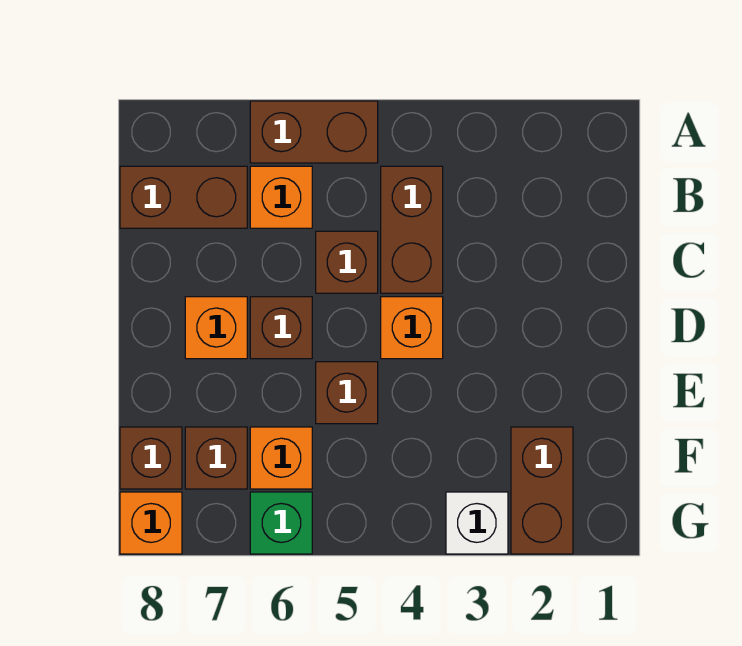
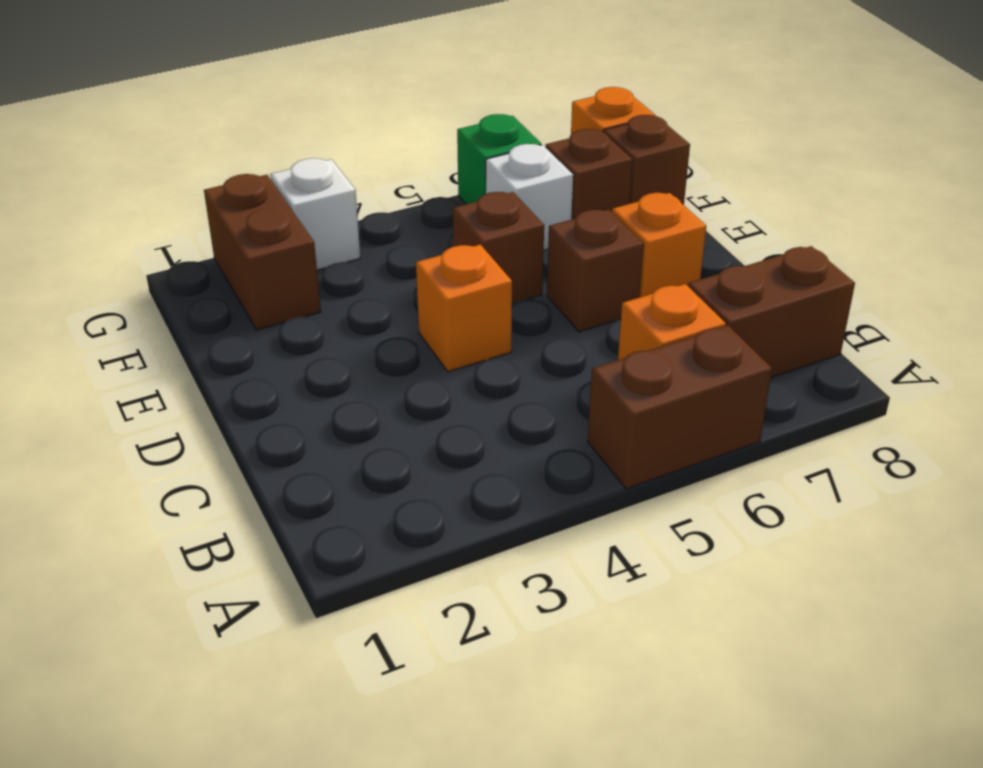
brown 1x2 brick [381,166,443,293] -> none
brown 1x1 brick [316,231,378,293] -> none
orange 1x1 brick [250,427,312,489] -> white 1x1 brick [486,144,573,249]

